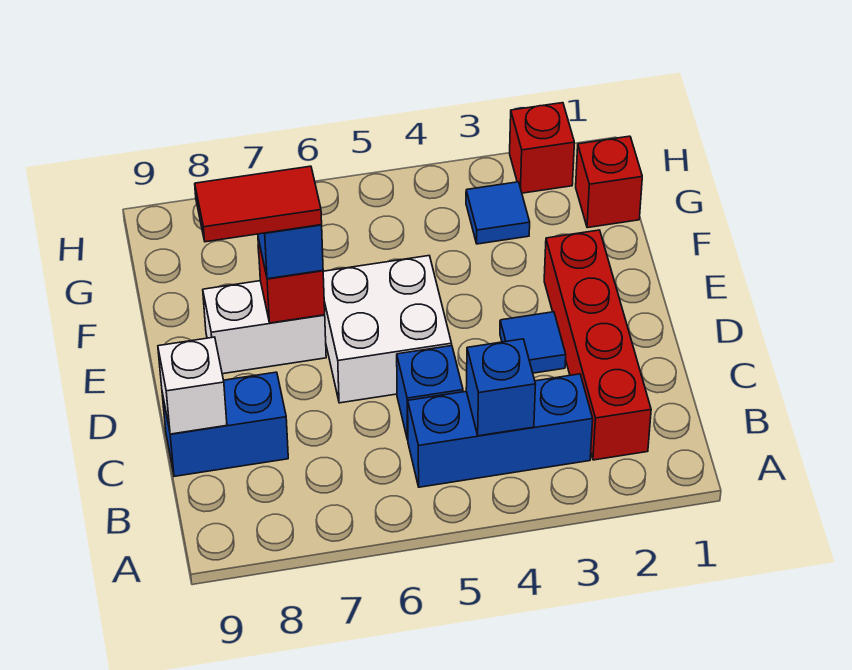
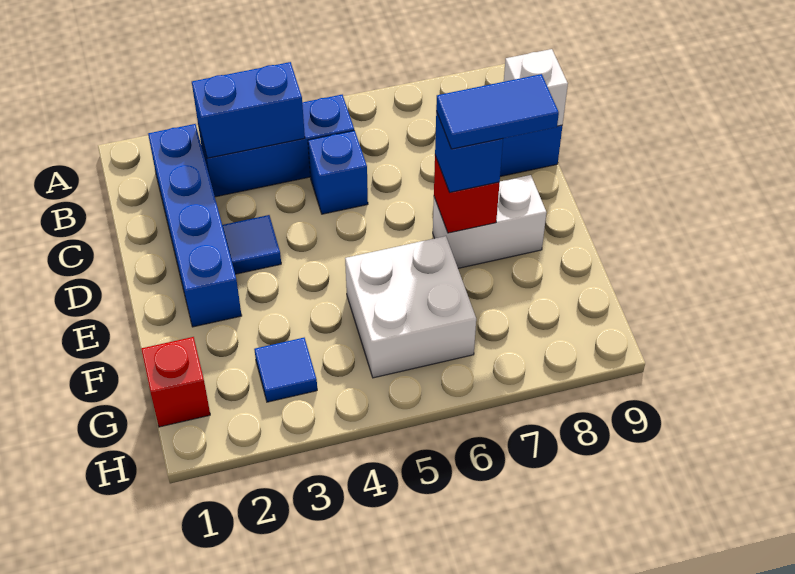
red 1x4 brick [544,230,651,460] -> blue 1x4 brick [148,124,242,327]
blue 1x1 brick [466,339,536,436] -> blue 1x2 brick [192,62,305,158]
white 2x2 brick [323,256,452,403] -> white 2x2 brick moved to [345,236,476,378]
red 1x2 tile [195,166,322,242] -> blue 1x2 tile [436,74,559,149]
red 1x1 brick [510,103,574,193] -> none

